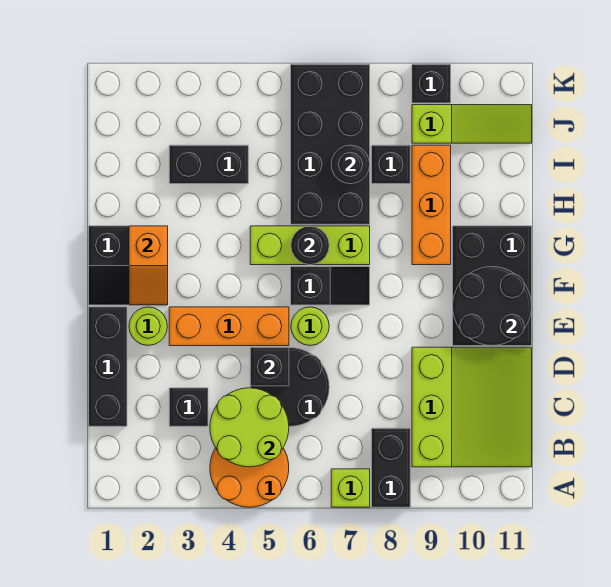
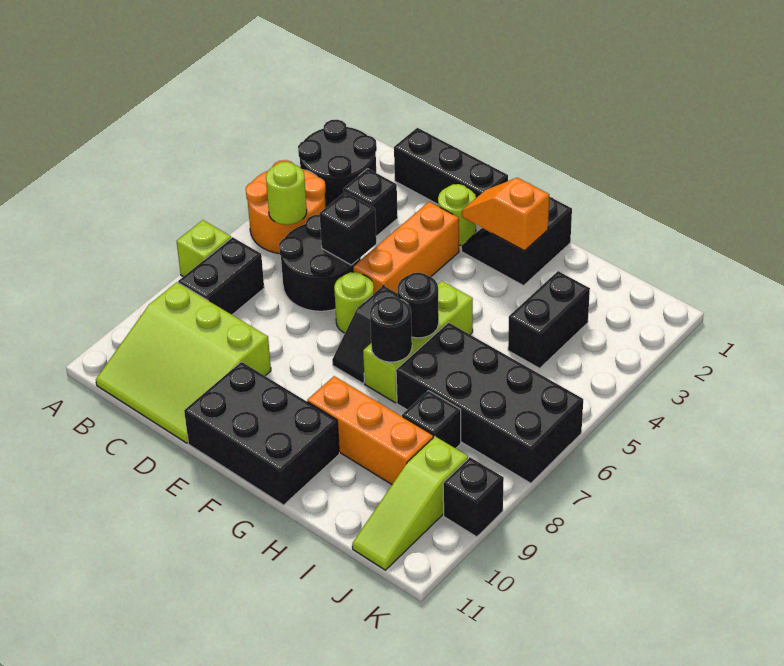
black 1x2 brick [372,428,410,507] -> black 1x2 brick turned to [178,237,264,315]
lime 2x2 round brick [210,388,289,467] -> lime 1x1 round brick [266,162,307,225]
black 2x2 round brick [453,267,532,346] -> black 2x2 round brick moved to [298,120,377,207]
black 1x1 round brick [331,145,370,184] -> black 1x1 round brick moved to [370,296,412,362]

